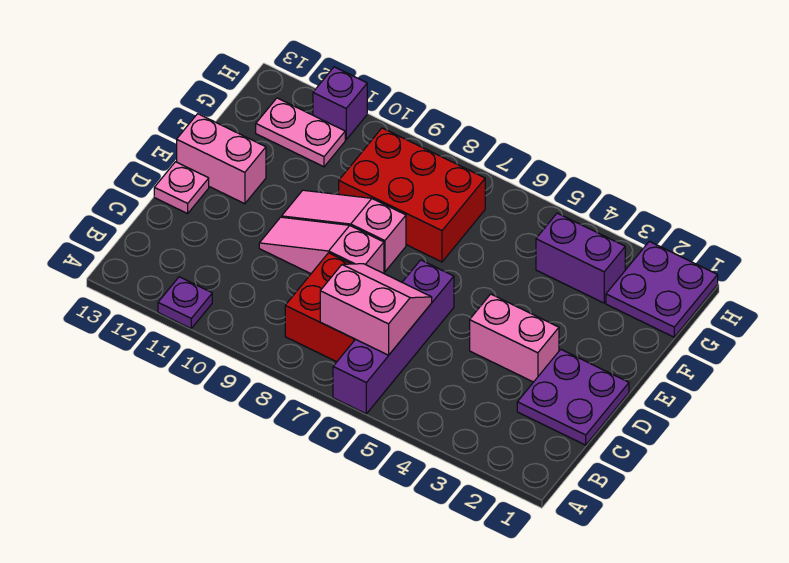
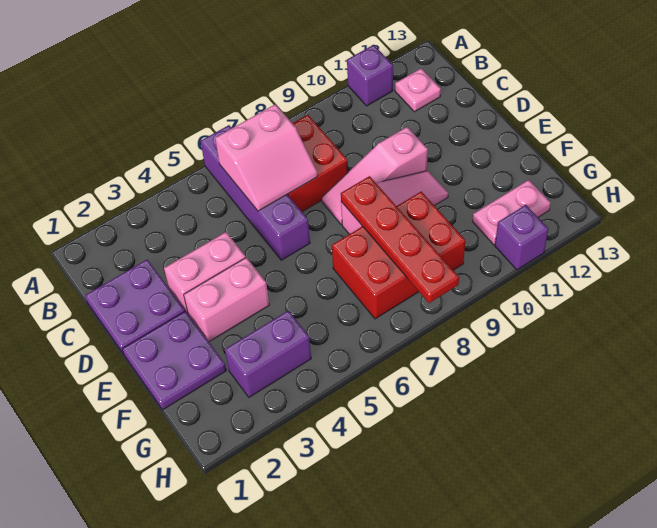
purple 1x1 plate [158,277,212,328] -> purple 1x1 brick [347,45,393,106]
pink 1x3 slope [259,217,384,274] -> pink 1x3 slope turned to [322,127,428,224]
pink 1x1 plate [154,162,209,214] -> pink 1x1 plate moved to [395,68,441,112]
none -> red 1x4 plate [341,176,459,303]
pink 1x2 brick [177,114,266,204] -> pink 1x2 brick moved to [184,257,269,342]
purple 2x2 plate [606,241,718,337] -> purple 2x2 plate moved to [122,311,226,410]

